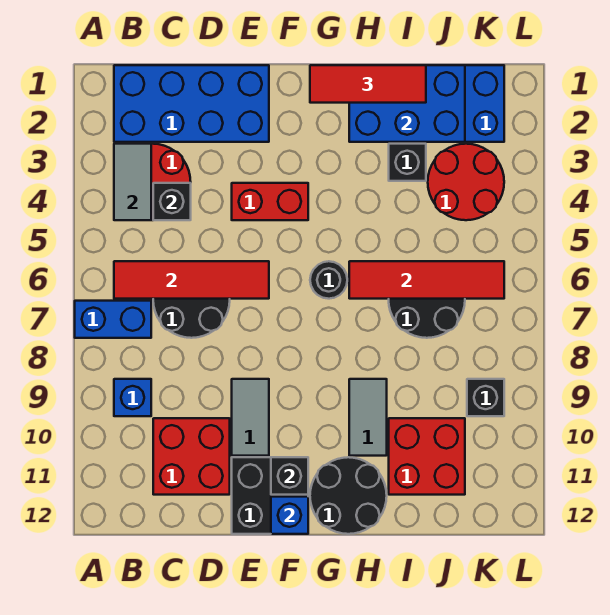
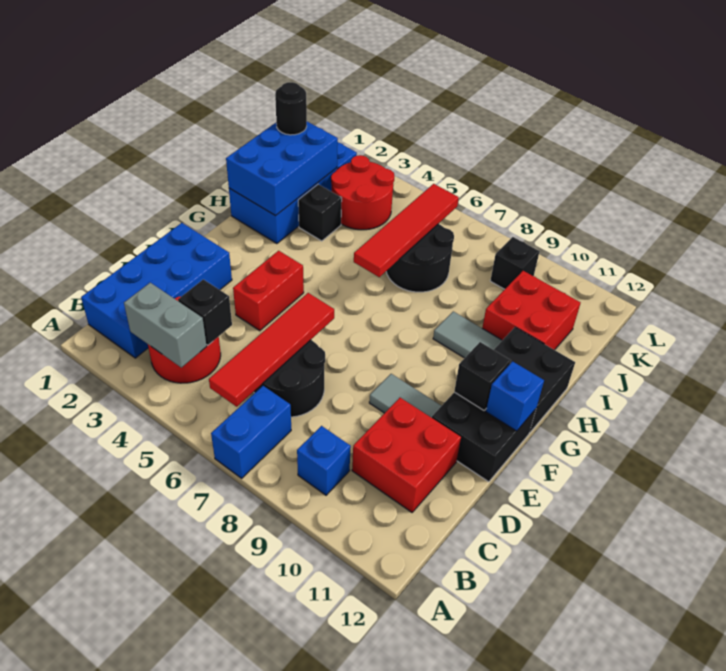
grey 1x2 tile [114,144,151,220] -> grey 1x2 brick [124,283,207,367]
red 1x3 tile [310,65,426,103] -> none
black 1x1 round brick [310,261,347,299] -> black 1x1 round brick moved to [275,82,307,135]
black 2x2 round brick [310,457,387,534] -> black 2x2 brick [494,327,575,432]

